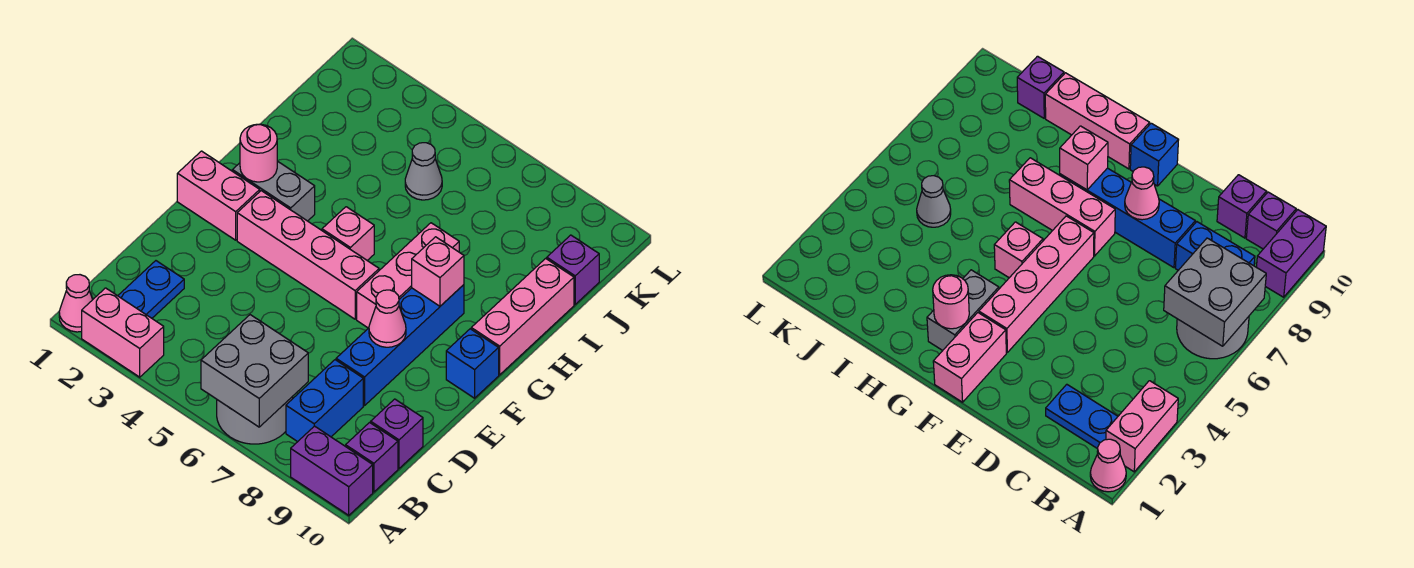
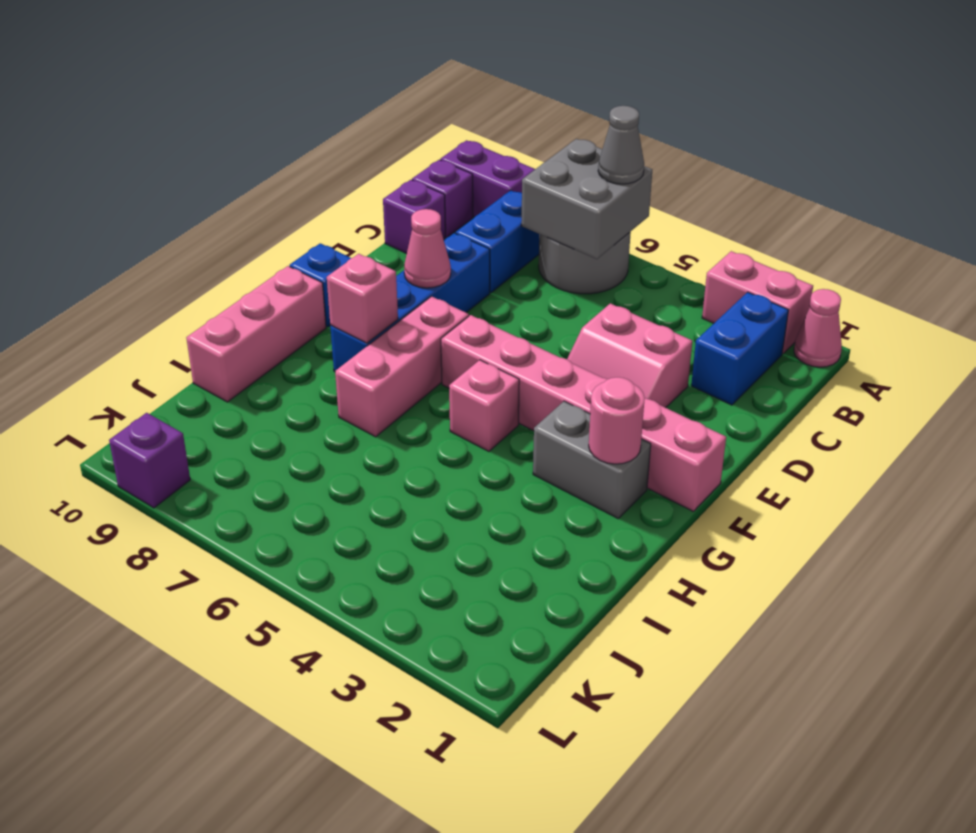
blue 1x2 plate [118,261,184,318] -> blue 1x2 brick [691,292,788,405]
none -> pink 2x2 slope [567,303,692,408]
grey 1x1 cone [405,143,442,200] -> grey 1x1 cone moved to [598,106,644,184]
purple 1x1 brick [547,235,599,304] -> purple 1x1 brick moved to [109,413,190,508]

